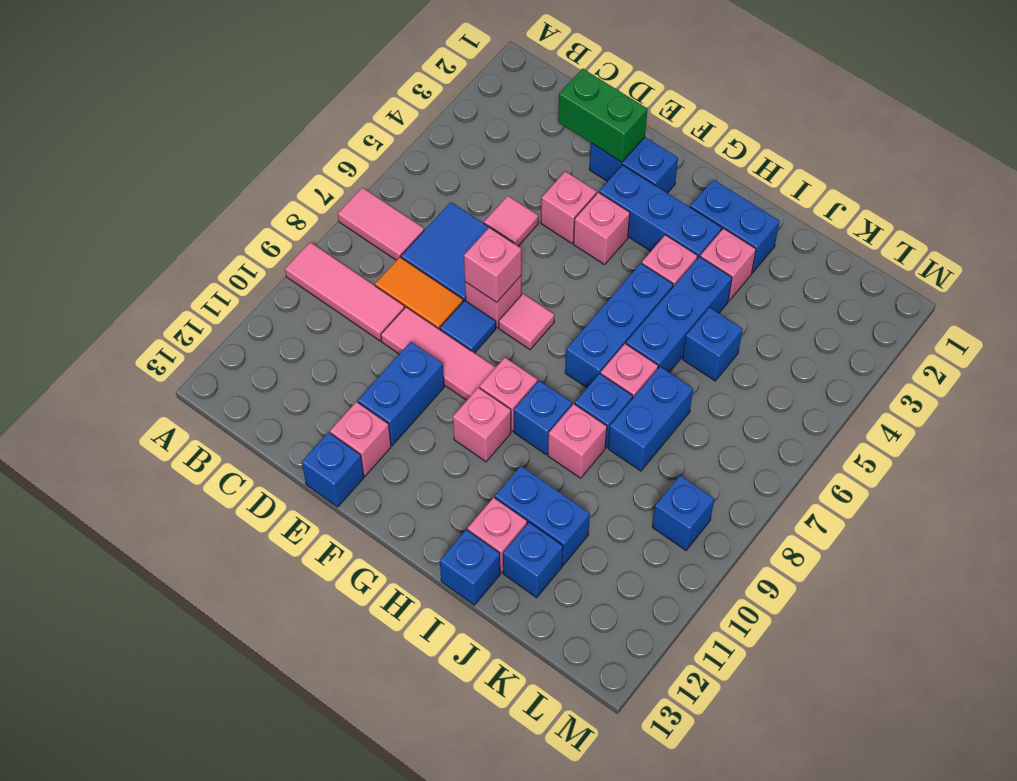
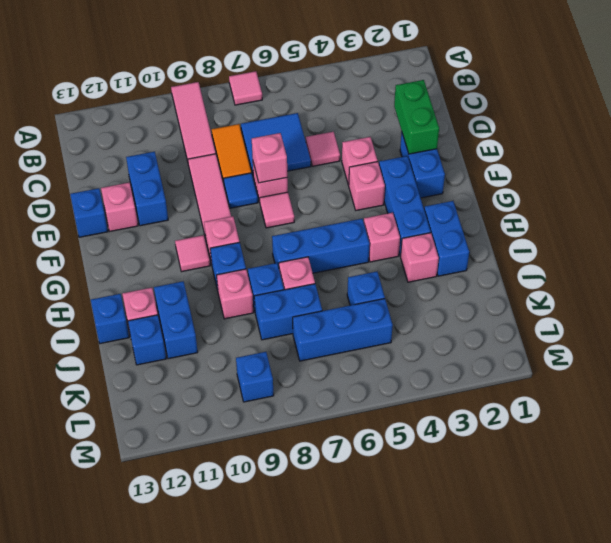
pink 1x2 tile [338,188,424,260] -> pink 1x1 tile [229,71,262,105]
blue 1x2 brick [358,342,444,445] -> blue 1x2 brick turned to [126,152,168,226]
pink 1x1 brick [453,388,511,462] -> pink 1x1 tile [175,235,210,272]
blue 1x3 brick [626,257,732,372] -> blue 1x3 brick moved to [293,299,393,361]

